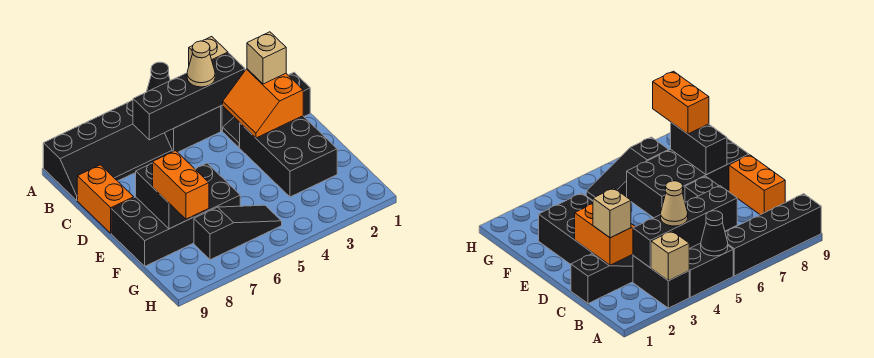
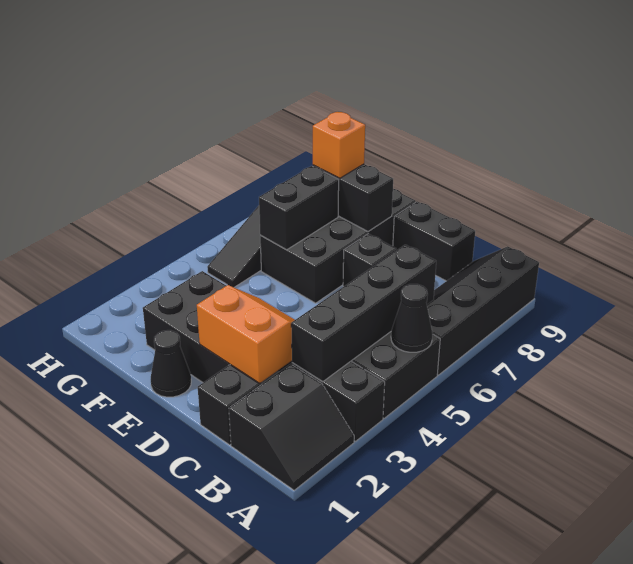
none -> black 2x2 slope [229,364,354,490]
tan 1x1 brick [189,37,228,64] -> none
tan 1x1 cone [187,41,215,87] -> none
tan 1x1 brick [247,32,286,84] -> none
orange 1x2 brick [77,165,134,233] -> black 1x2 brick [393,202,475,281]
none -> black 1x1 cone [151,330,191,397]
none -> black 1x2 brick [259,166,339,250]
orange 1x2 brick [153,151,209,219] -> orange 1x1 brick [313,112,365,178]

